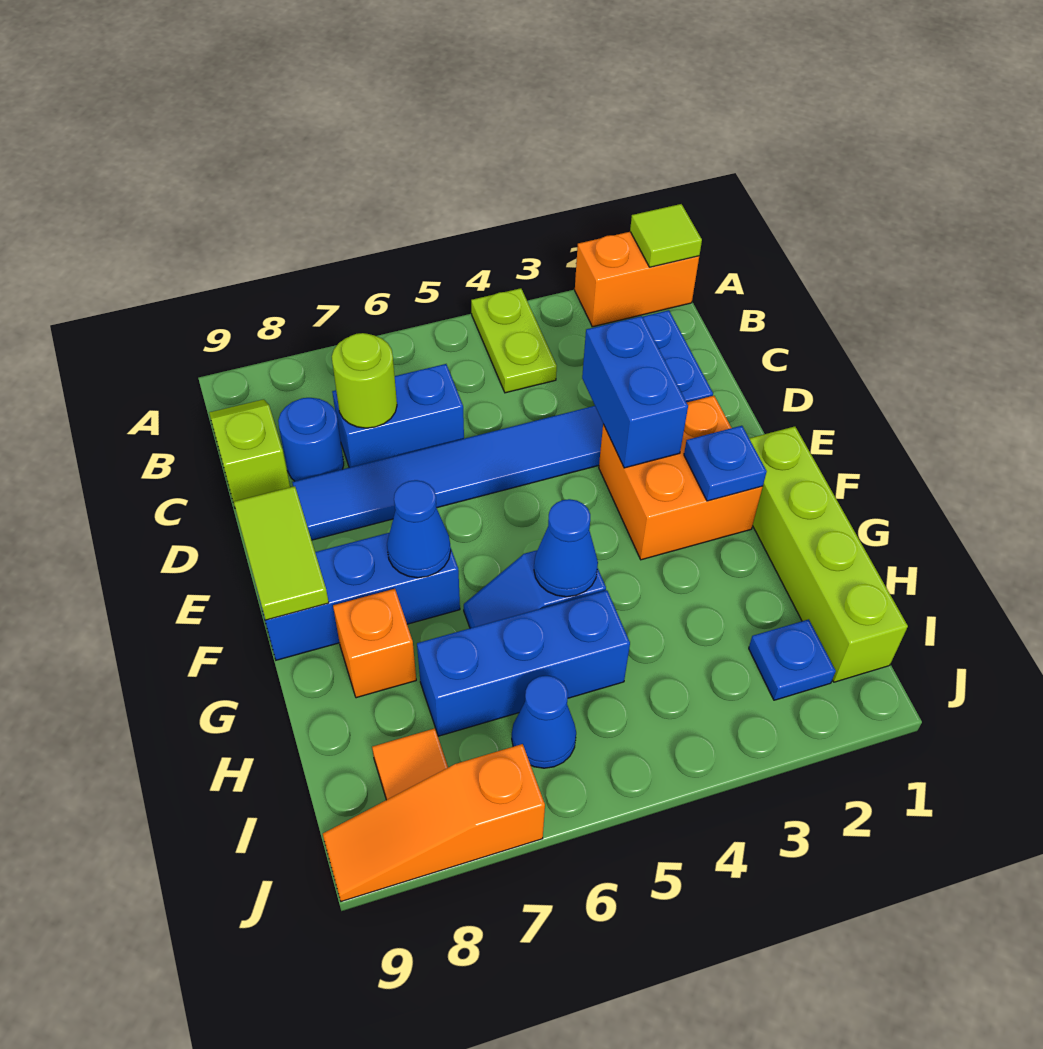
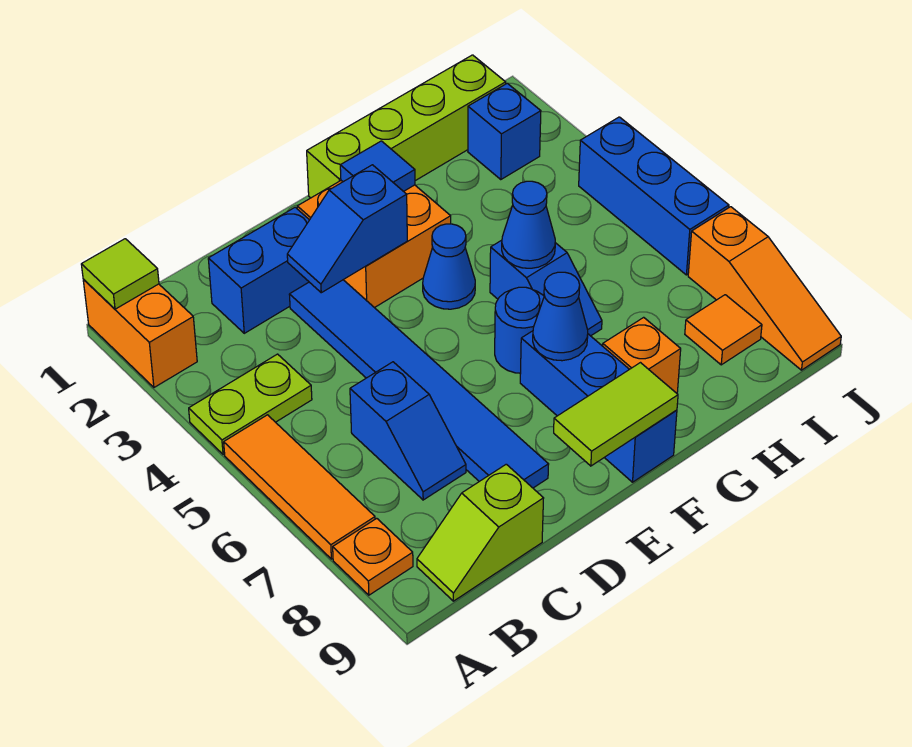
none -> orange 1x3 tile [224,415,375,559]
none -> orange 1x1 plate [333,518,413,595]
blue 1x2 brick [332,364,464,468] -> blue 1x2 slope [350,362,466,500]
lime 1x1 round brick [332,333,397,428] -> none
blue 1x1 round brick [278,398,344,481] -> blue 1x1 round brick moved to [495,287,544,373]
blue 1x2 brick [582,316,688,468] -> blue 1x2 slope [287,165,407,293]
blue 1x1 plate [684,426,767,501] -> blue 1x1 tile [340,141,415,191]
blue 1x3 brick [417,590,630,736] -> blue 1x3 brick moved to [579,117,729,275]
blue 1x1 plate [749,619,836,700] -> blue 1x1 brick [468,83,541,180]
blue 1x1 cone [512,676,576,768] -> blue 1x1 cone moved to [423,224,475,309]

